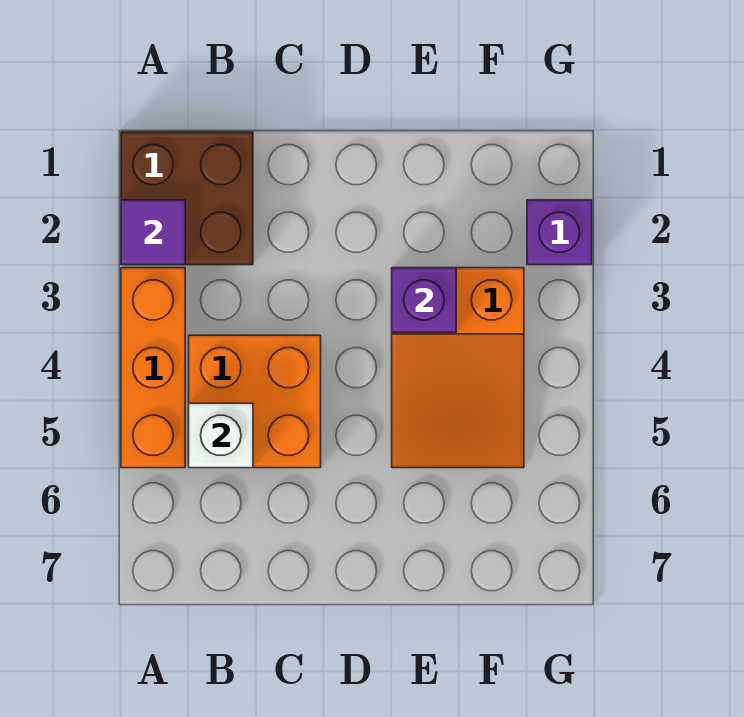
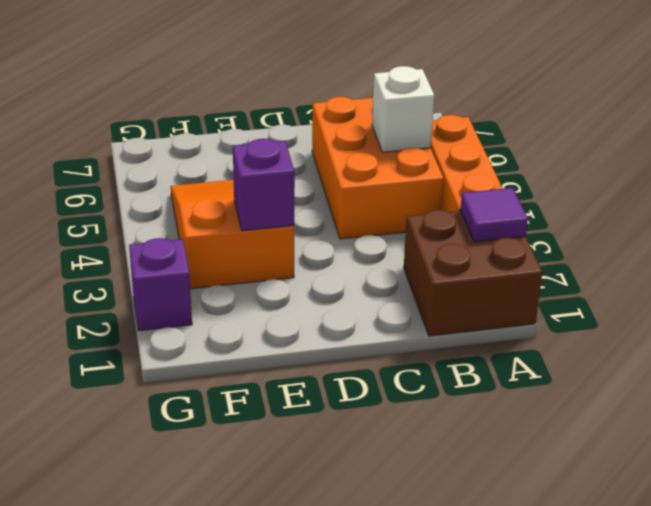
orange 2x2 brick [189,335,321,468] -> orange 2x3 brick [312,97,444,239]

